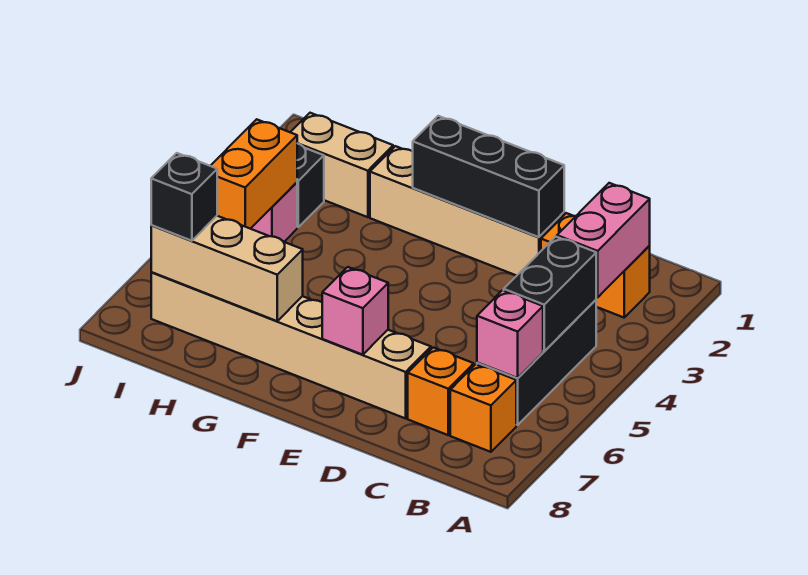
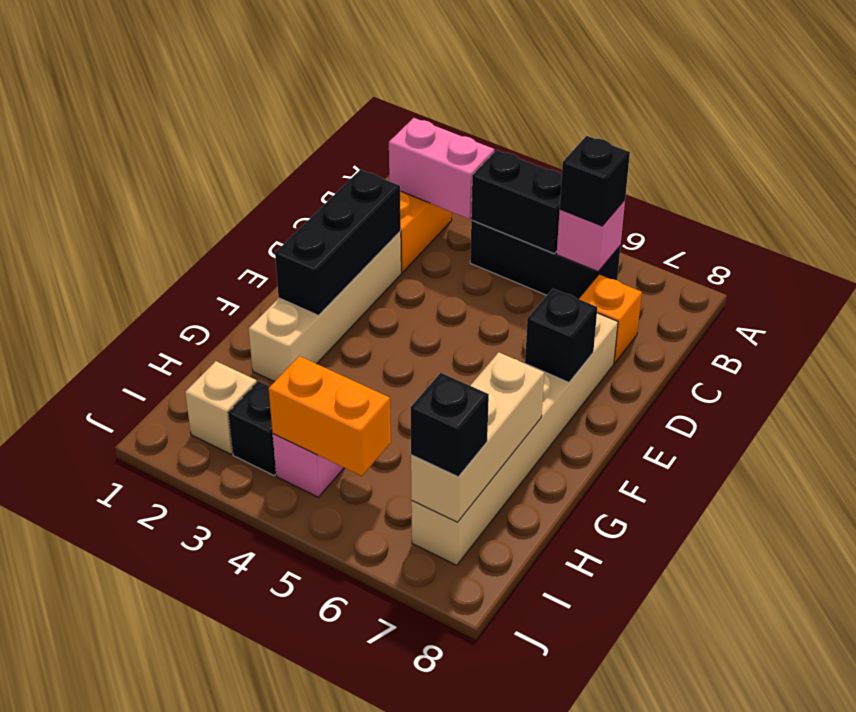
none -> black 1x1 brick [560,136,630,226]
orange 1x1 brick [450,364,516,452] -> none
pink 1x1 brick [322,267,388,355] -> black 1x1 brick [525,289,597,382]
tan 1x2 brick [290,113,393,217] -> tan 1x1 brick [185,361,257,454]

